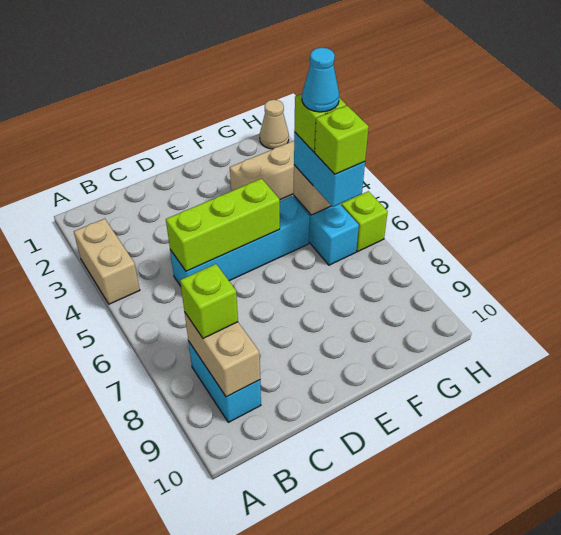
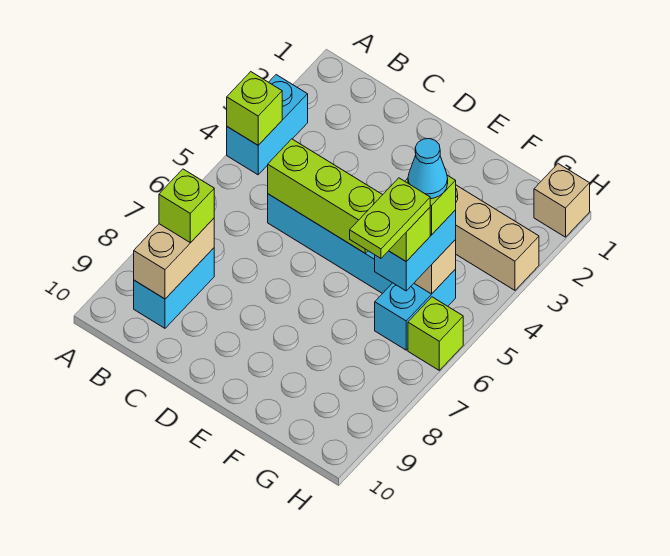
tan 1x2 brick [74,219,140,304] -> cyan 1x2 brick [227,75,308,175]
none -> lime 1x1 brick [227,72,282,145]
none -> lime 1x2 plate [350,178,430,258]
tan 1x1 cone [260,100,289,149] -> tan 1x1 brick [534,164,590,237]

